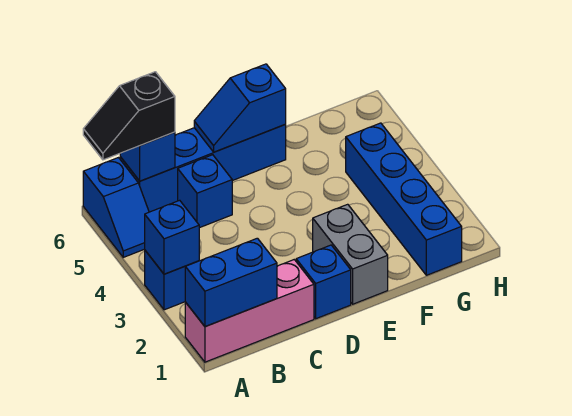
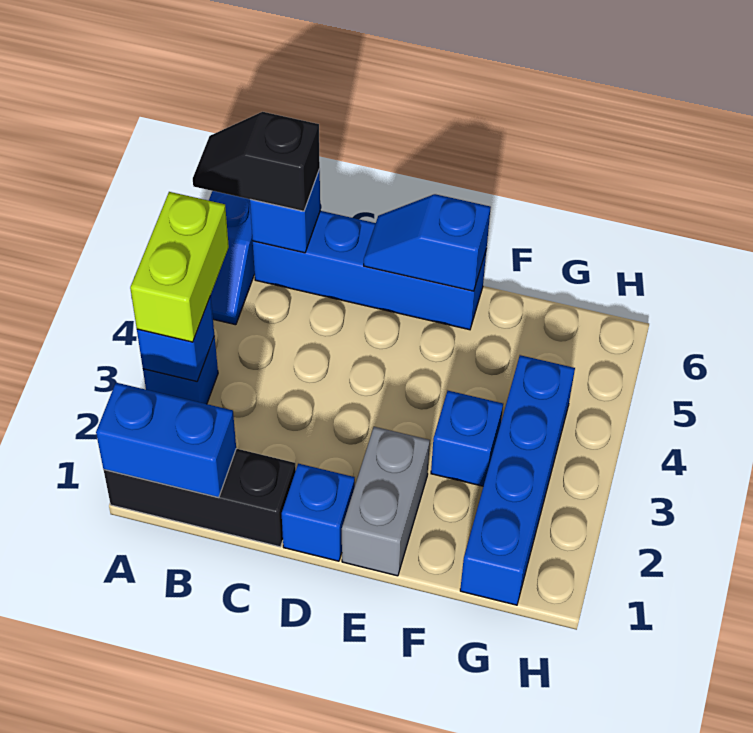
pink 1x3 brick [185,260,314,362] -> black 1x3 brick [104,449,296,547]
none -> lime 1x2 brick [130,192,229,342]
blue 1x1 brick [178,155,232,228] -> blue 1x1 brick moved to [431,391,503,486]

